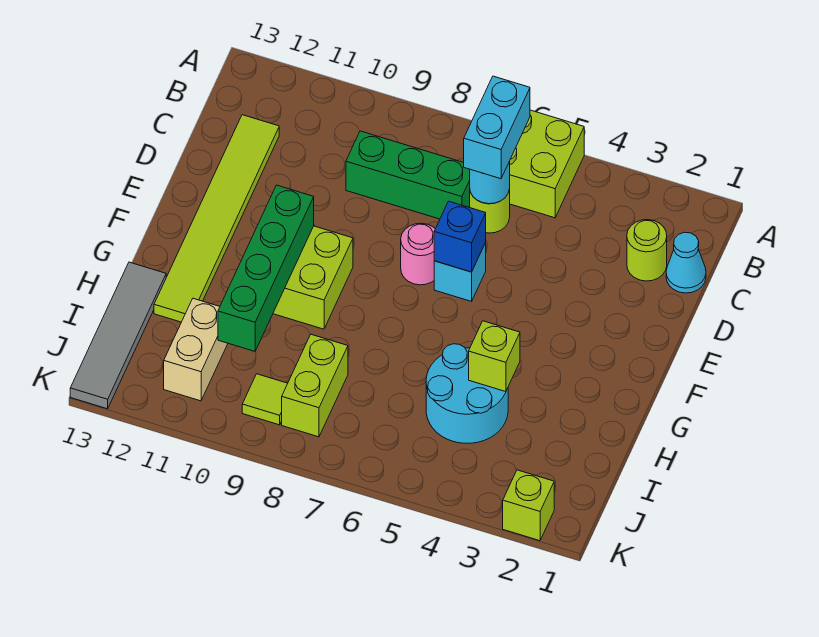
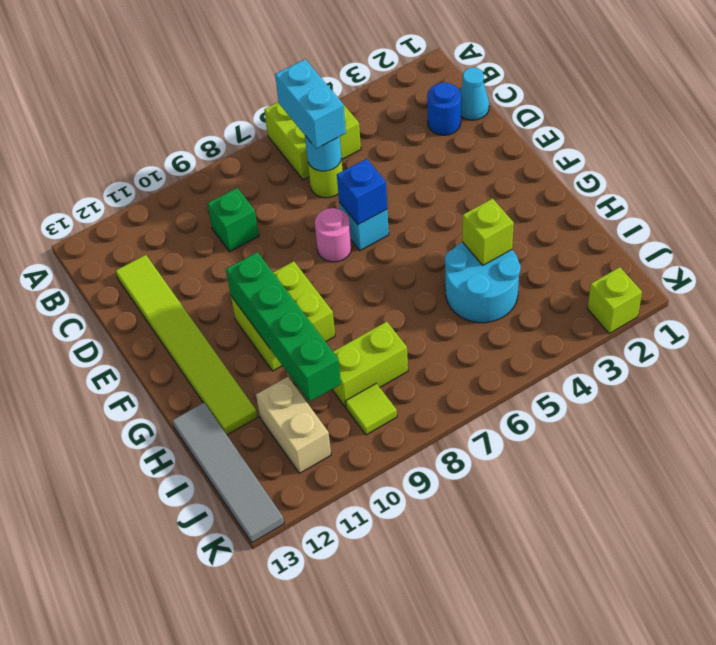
lime 1x1 round brick [627,220,667,281] -> blue 1x1 round brick [427,83,461,135]
green 1x3 brick [346,131,470,219] -> green 1x1 brick [207,188,259,252]
lime 1x2 brick [282,334,348,437] -> lime 1x2 brick turned to [332,322,408,407]

